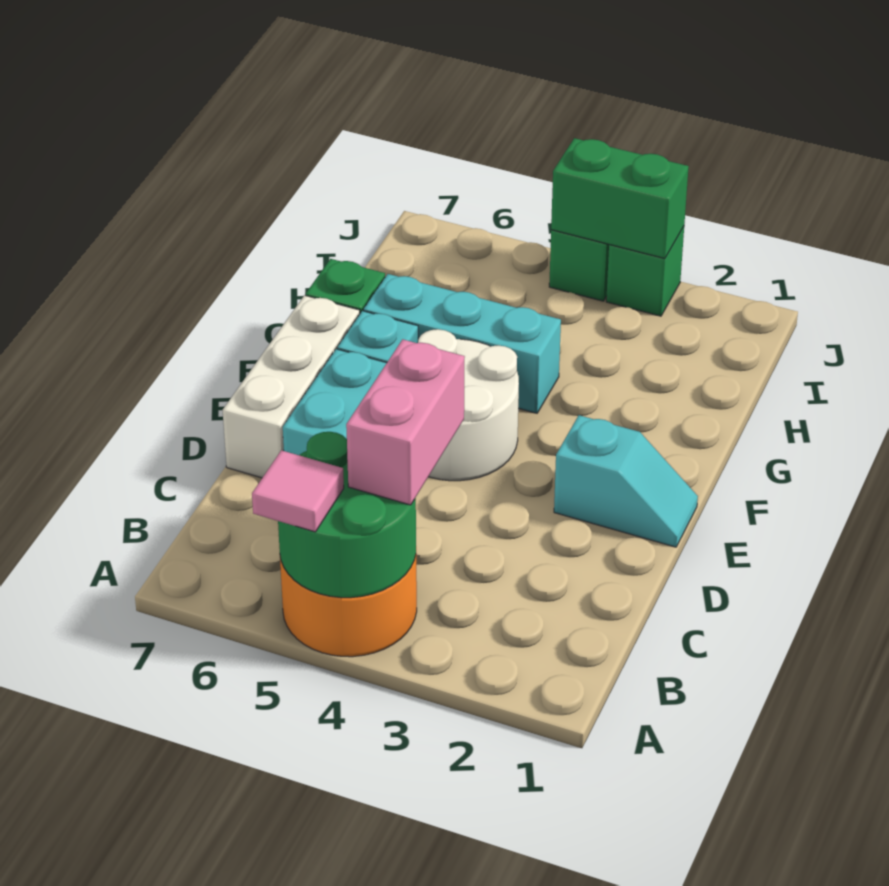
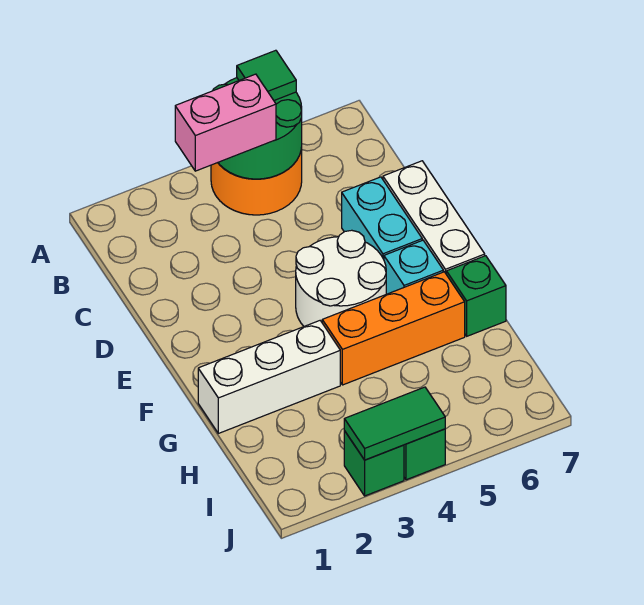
pink 1x1 tile [252,450,344,532] -> green 1x1 tile [237,50,296,100]
pink 1x2 brick [346,339,465,505] -> pink 1x2 brick turned to [175,74,276,171]
cyan 1x2 slope [554,415,698,547] -> none
none -> white 1x3 brick [198,321,340,433]
cyan 1x3 brick [364,274,561,413] -> orange 1x3 brick [322,272,465,385]
green 1x2 brick [551,138,689,259] -> green 1x2 tile [344,387,445,460]

